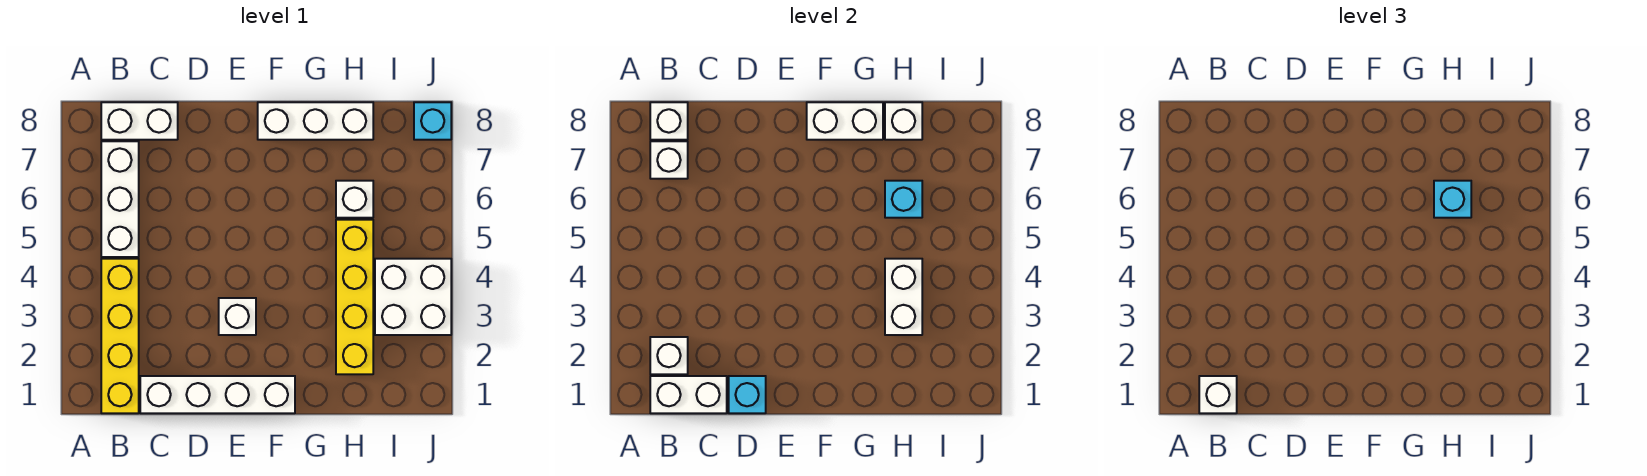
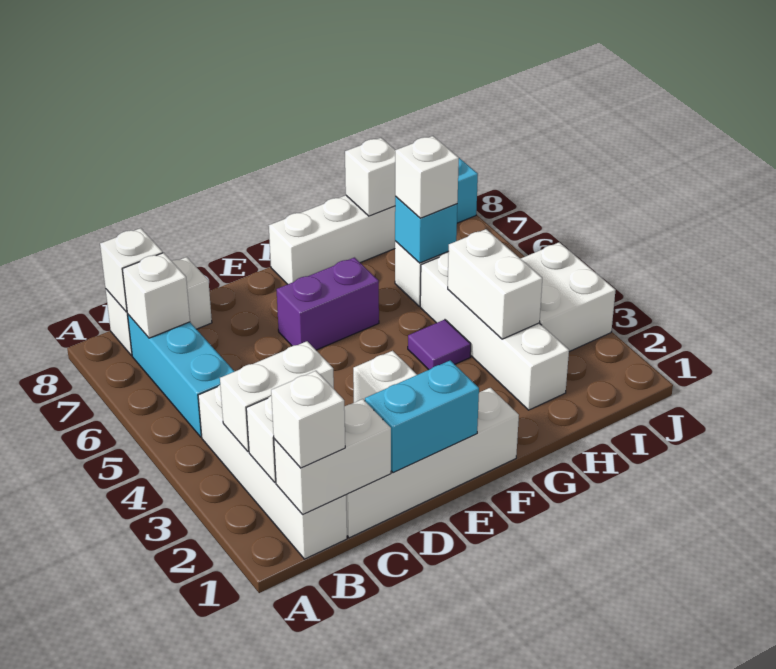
yellow 1x4 brick [101,259,139,413] -> white 1x4 brick [198,385,347,559]
white 1x3 brick [101,141,139,257] -> cyan 1x3 brick [128,315,235,437]
cyan 1x1 brick [729,376,766,413] -> cyan 1x2 brick [365,360,479,473]
none -> purple 1x2 brick [277,258,379,350]
white 1x2 brick [807,102,883,140] -> white 1x2 brick moved to [220,341,334,452]
none -> purple 1x1 tile [408,320,471,370]
yellow 1x4 brick [336,220,373,374] -> white 1x4 brick [420,253,569,410]
cyan 1x1 brick [1434,181,1471,218] -> white 1x1 brick [395,136,459,218]

